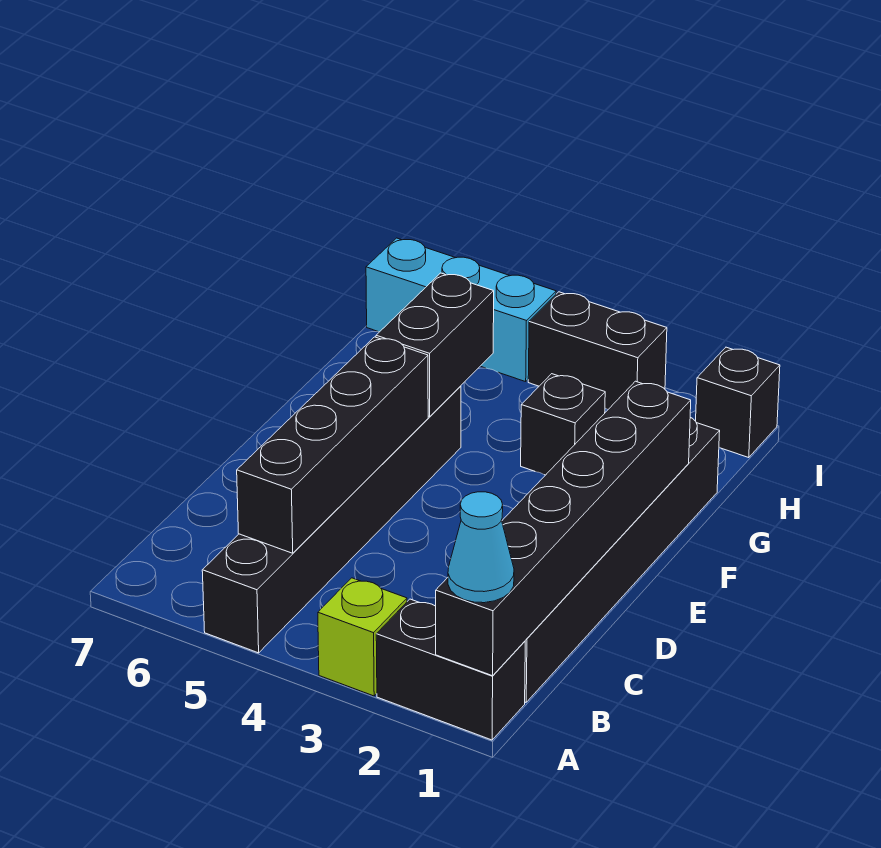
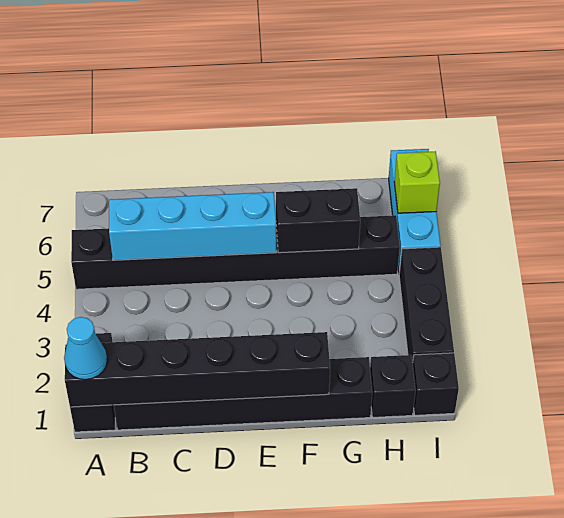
lime 1x1 brick [318,578,407,696] -> lime 1x1 brick moved to [394,151,440,213]
black 1x6 brick [202,386,461,653] -> black 1x8 brick [71,215,400,289]
black 1x4 brick [237,337,428,553] -> cyan 1x4 brick [109,192,276,260]
black 1x1 brick [521,374,605,475] -> black 1x1 brick moved to [370,355,416,417]
black 1x2 brick [528,292,667,409] -> black 1x3 brick [399,247,454,362]

